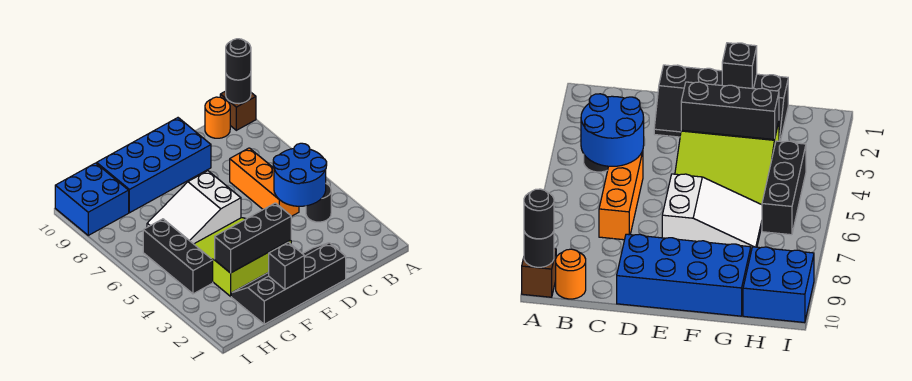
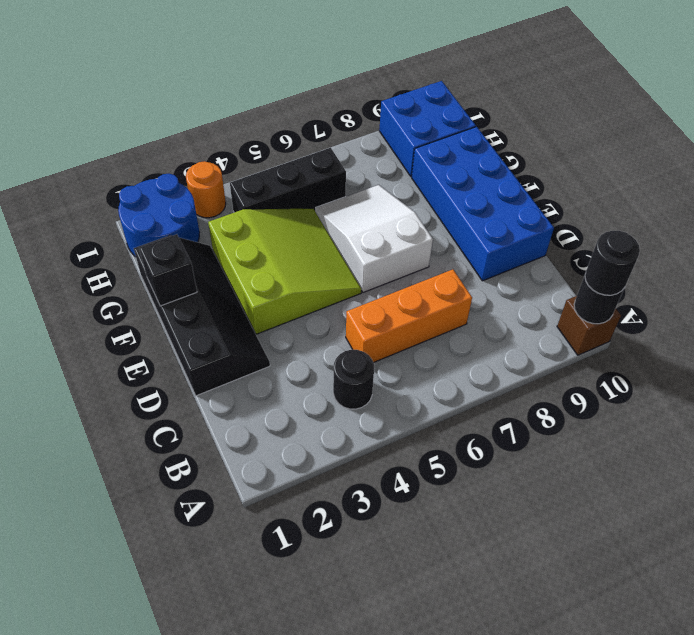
blue 2x2 round brick [273,143,327,206] -> blue 2x2 round brick moved to [118,174,200,257]
orange 1x1 round brick [205,97,230,138] -> orange 1x1 round brick moved to [186,161,226,218]
black 1x3 brick [214,203,291,273] -> none

